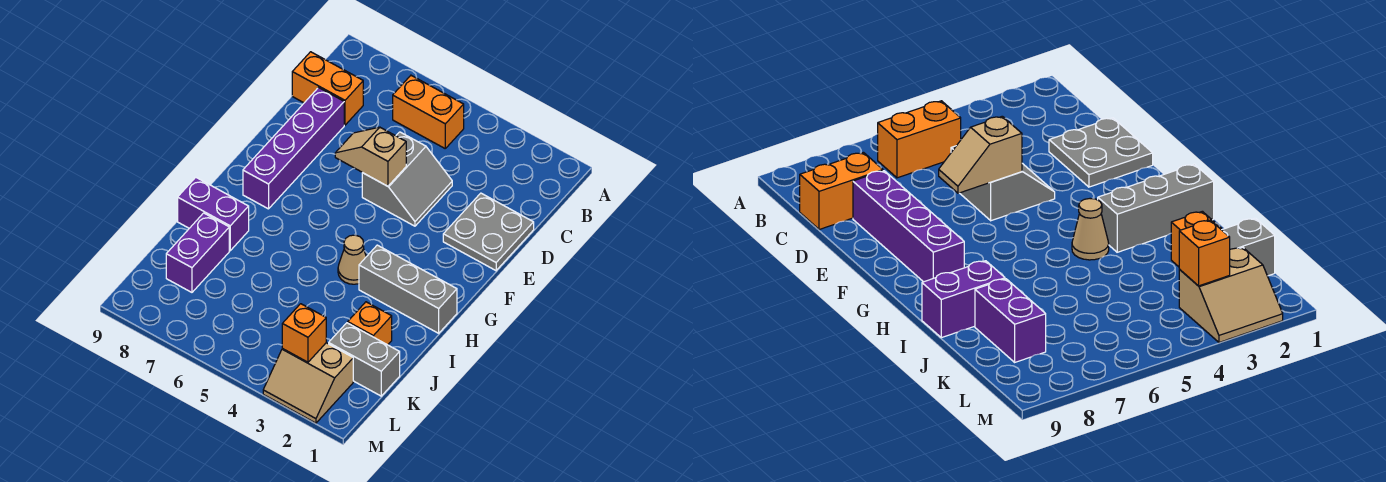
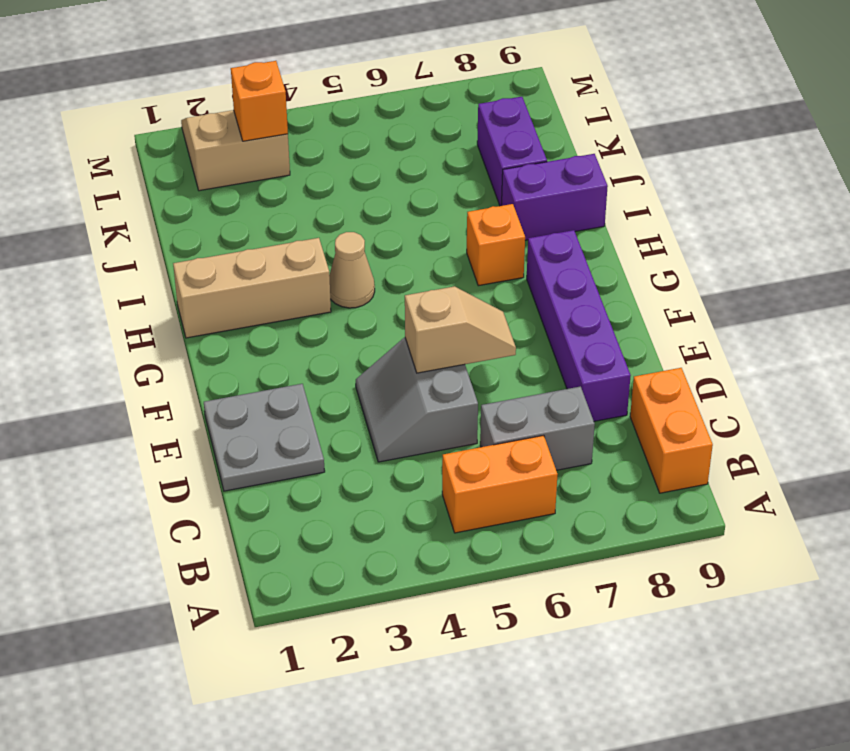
orange 1x2 brick [292,52,363,125] -> orange 1x2 brick turned to [630,368,713,493]
grey 1x3 brick [359,245,457,333] -> tan 1x3 brick [173,238,331,338]
orange 1x1 brick [348,302,392,345] -> orange 1x1 brick moved to [467,204,525,286]
grey 1x2 brick [329,323,400,396] -> grey 1x2 brick moved to [480,386,595,470]

